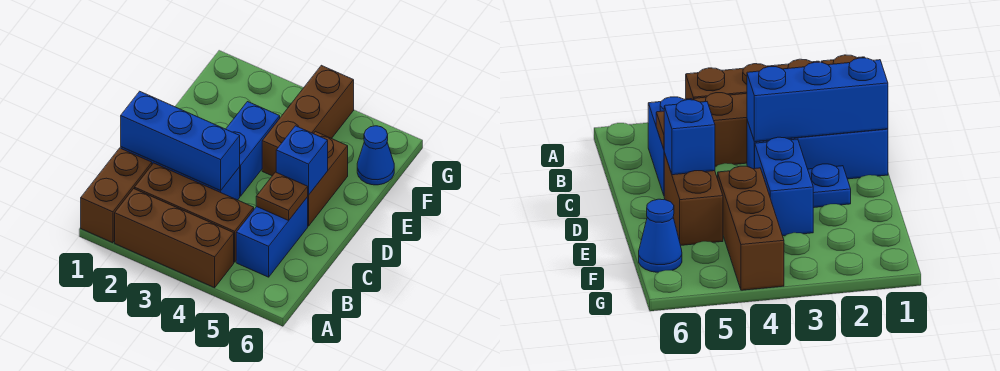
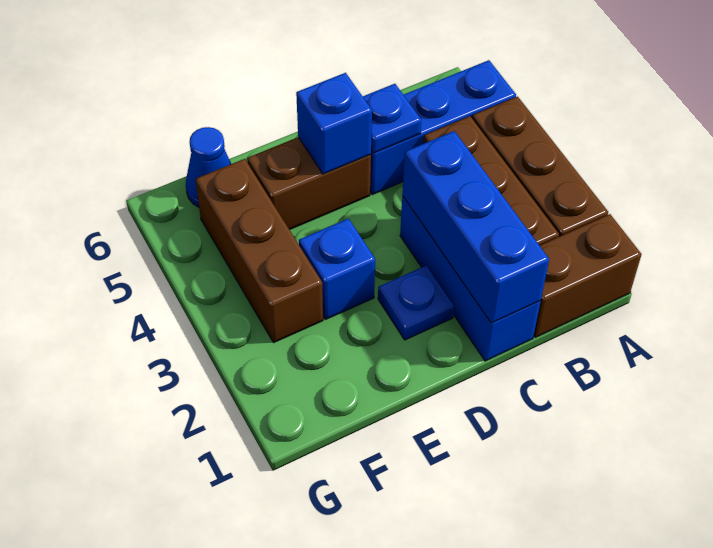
blue 1x2 brick [236,197,308,277] -> blue 1x3 brick [370,60,516,195]
brown 1x1 plate [256,172,308,220] -> blue 1x1 plate [363,84,421,153]
blue 1x2 brick [226,102,280,196] -> blue 1x1 brick [299,219,375,319]
brown 1x3 brick [262,65,354,176] -> brown 1x3 brick turned to [195,159,323,343]

